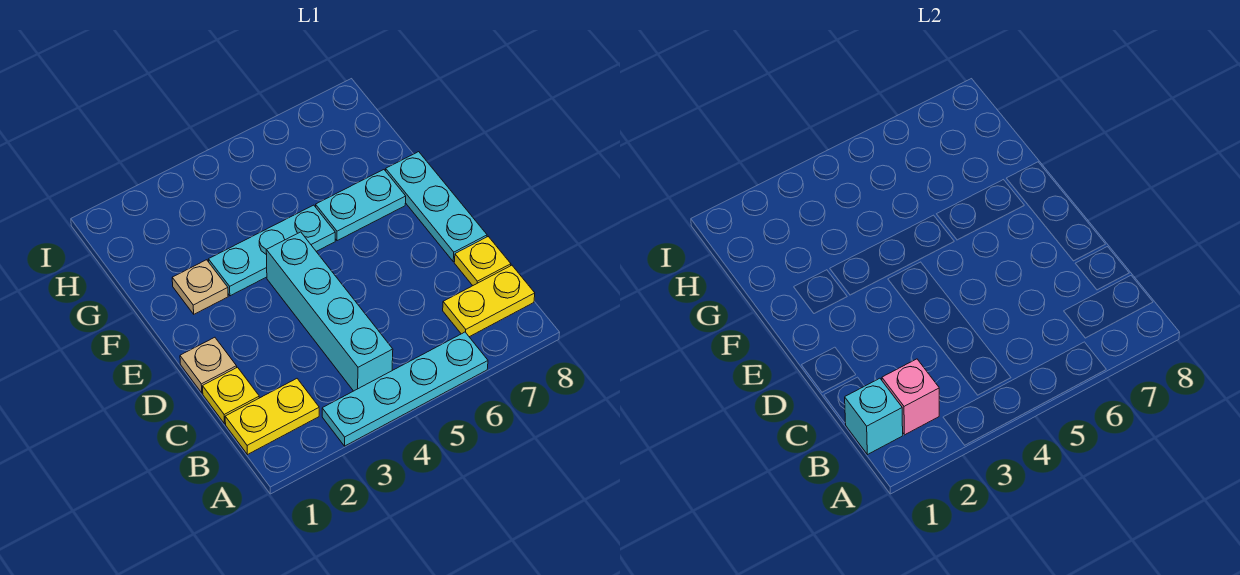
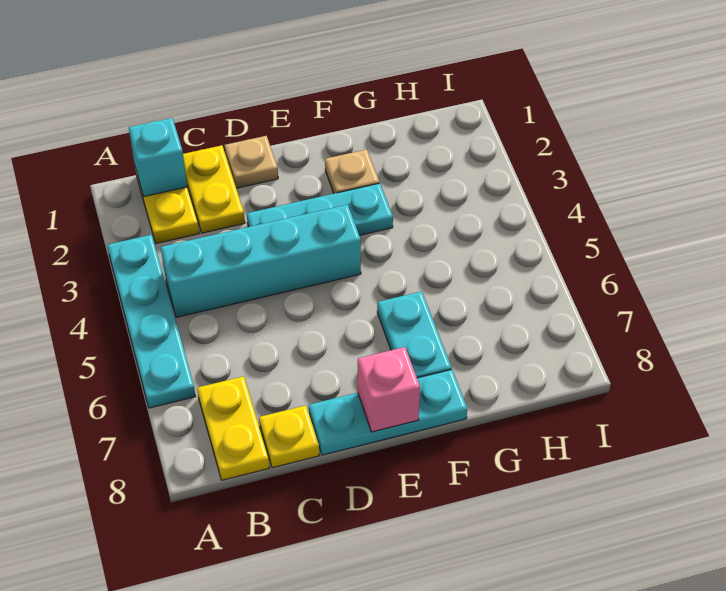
pink 1x1 brick [882,359,939,435] -> pink 1x1 brick moved to [358,347,420,432]
yellow 1x1 plate [203,367,259,424] -> yellow 1x2 plate [183,145,245,233]
cyan 1x3 plate [208,205,335,296] -> cyan 1x3 plate turned to [247,183,393,235]

